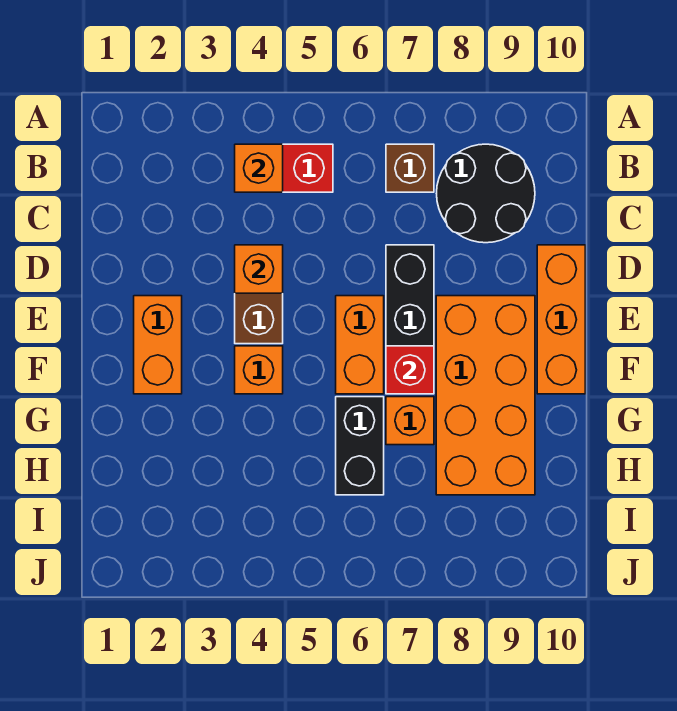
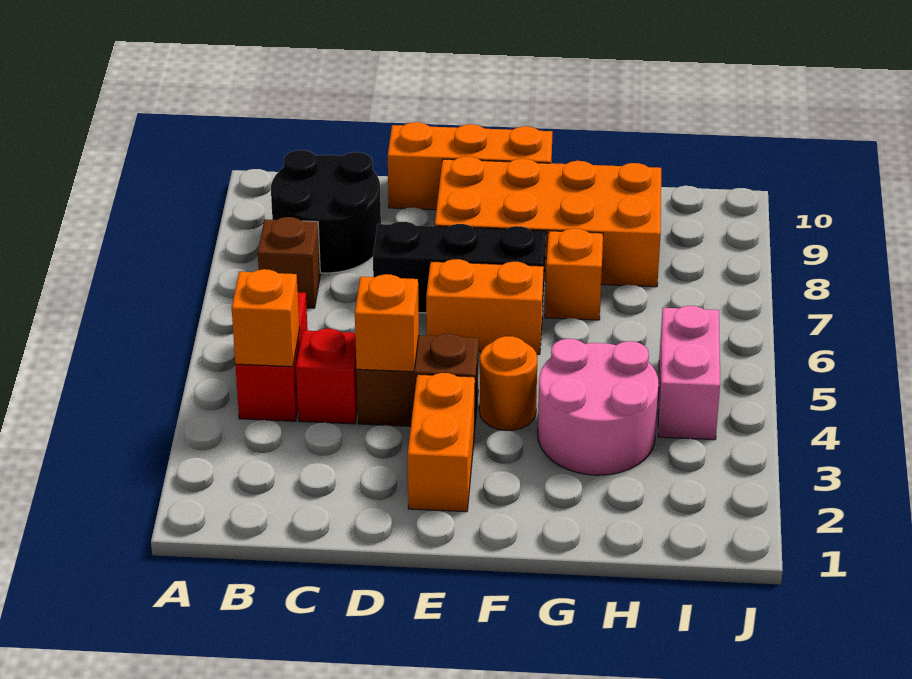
orange 1x2 brick [134,296,182,394] -> orange 1x2 brick turned to [408,373,475,512]
orange 1x1 brick [235,346,283,394] -> orange 1x1 round brick [479,336,537,431]
red 1x1 brick [386,346,434,394] -> red 1x1 brick moved to [296,329,358,424]
none -> pink 2x2 round brick [538,339,659,475]
black 1x2 brick [336,397,384,495] -> none
none -> pink 1x2 brick [658,306,720,440]

